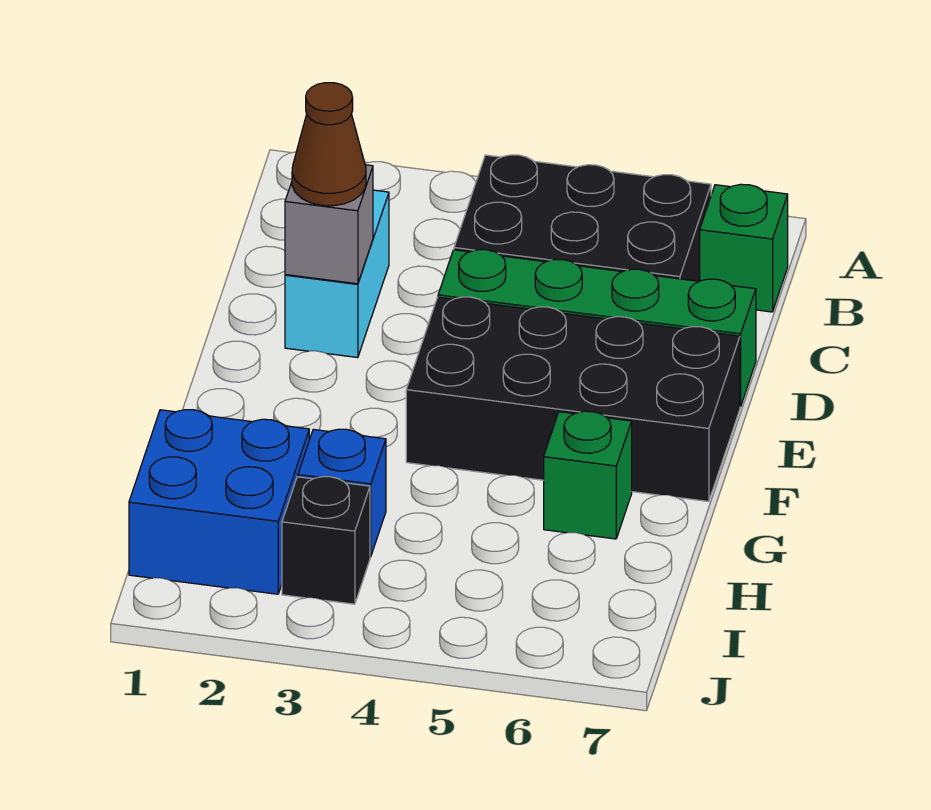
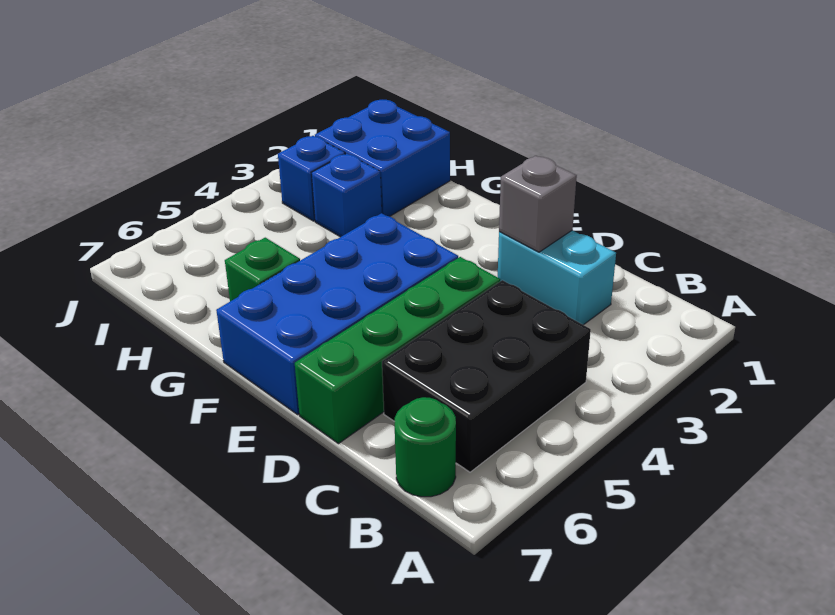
green 1x1 brick [700,184,788,312] -> green 1x1 round brick [395,397,456,497]
brown 1x1 cone [292,83,366,206] -> none
black 2x4 brick [406,297,740,501] -> blue 2x4 brick [216,213,458,414]
black 1x1 brick [282,477,370,604] -> blue 1x1 brick [278,136,345,221]

